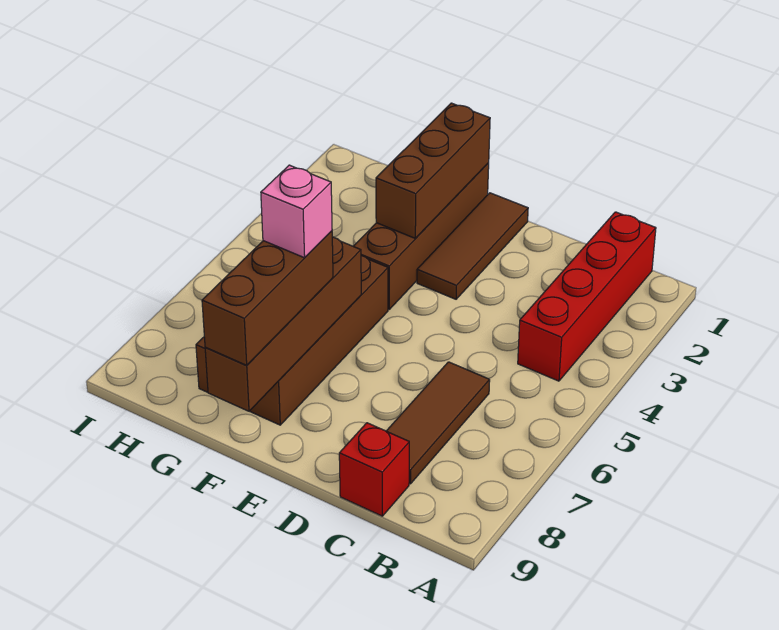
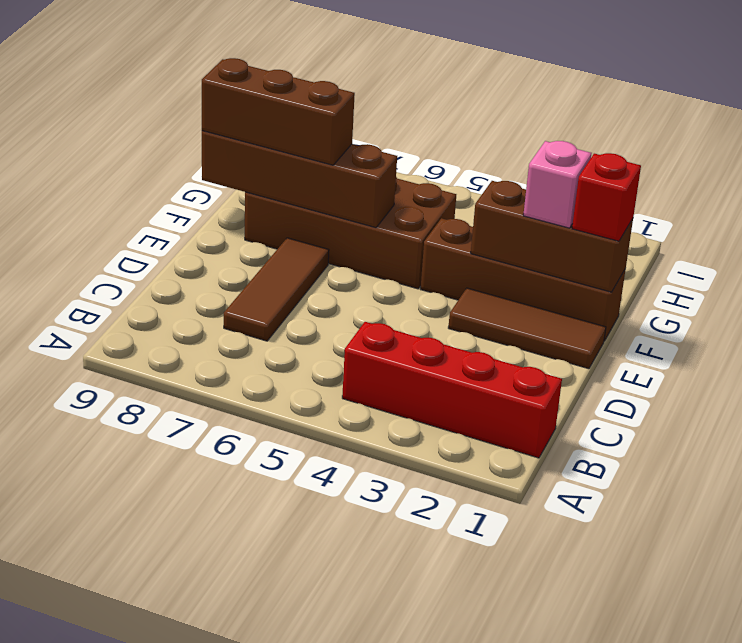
brown 1x3 tile [387,362,490,484] -> brown 1x3 tile turned to [224,238,329,341]
red 1x1 brick [339,423,409,516] -> red 1x1 brick moved to [572,153,641,241]
pink 1x1 brick [261,165,332,258] -> pink 1x1 brick moved to [523,141,591,228]

